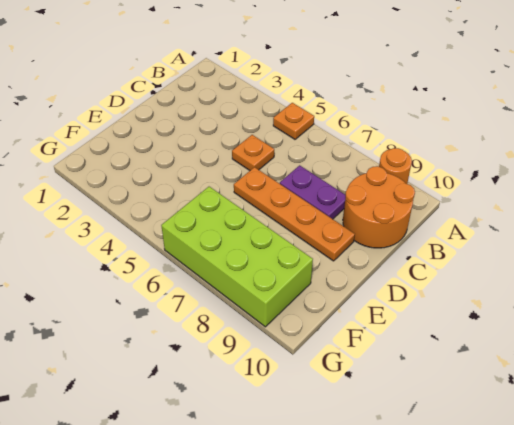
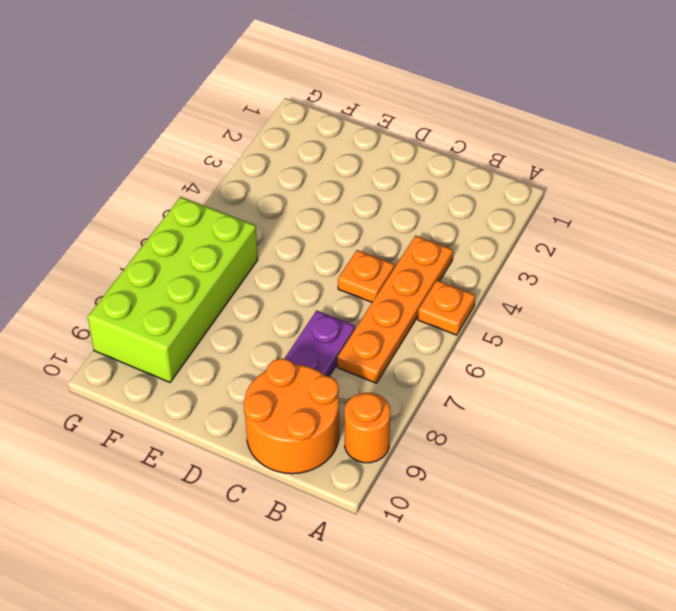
orange 1x4 plate [234,167,355,261] -> orange 1x4 plate moved to [337,236,453,383]

